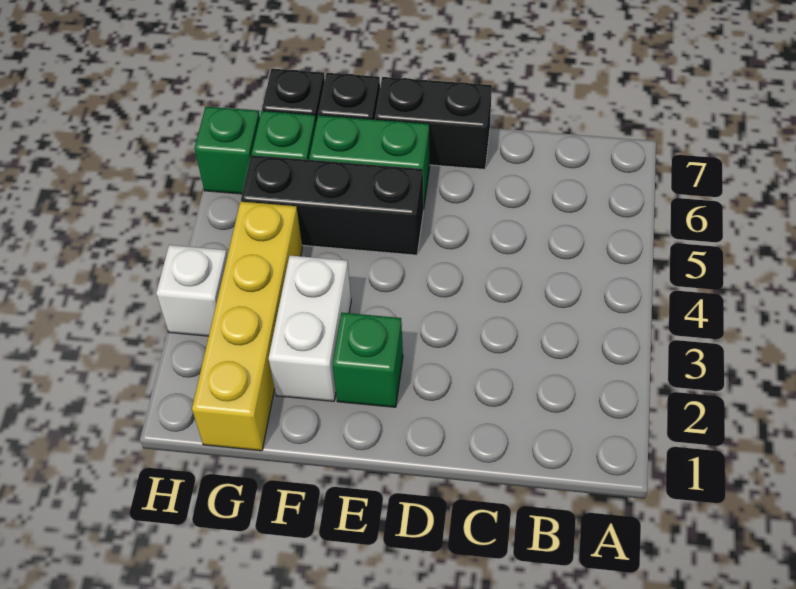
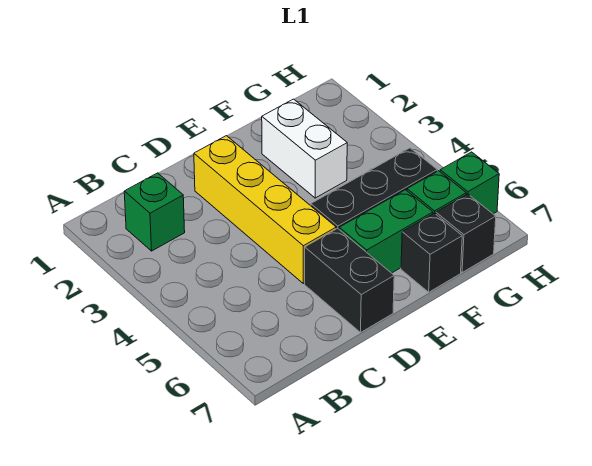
black 1x2 brick [375,77,492,169] -> black 1x2 brick turned to [305,228,394,332]
green 1x1 brick [332,313,403,407] -> green 1x1 brick moved to [124,173,185,251]
yellow 1x4 brick [192,202,302,451] -> yellow 1x4 brick moved to [194,136,336,283]
white 1x1 brick [156,245,227,336] -> none

